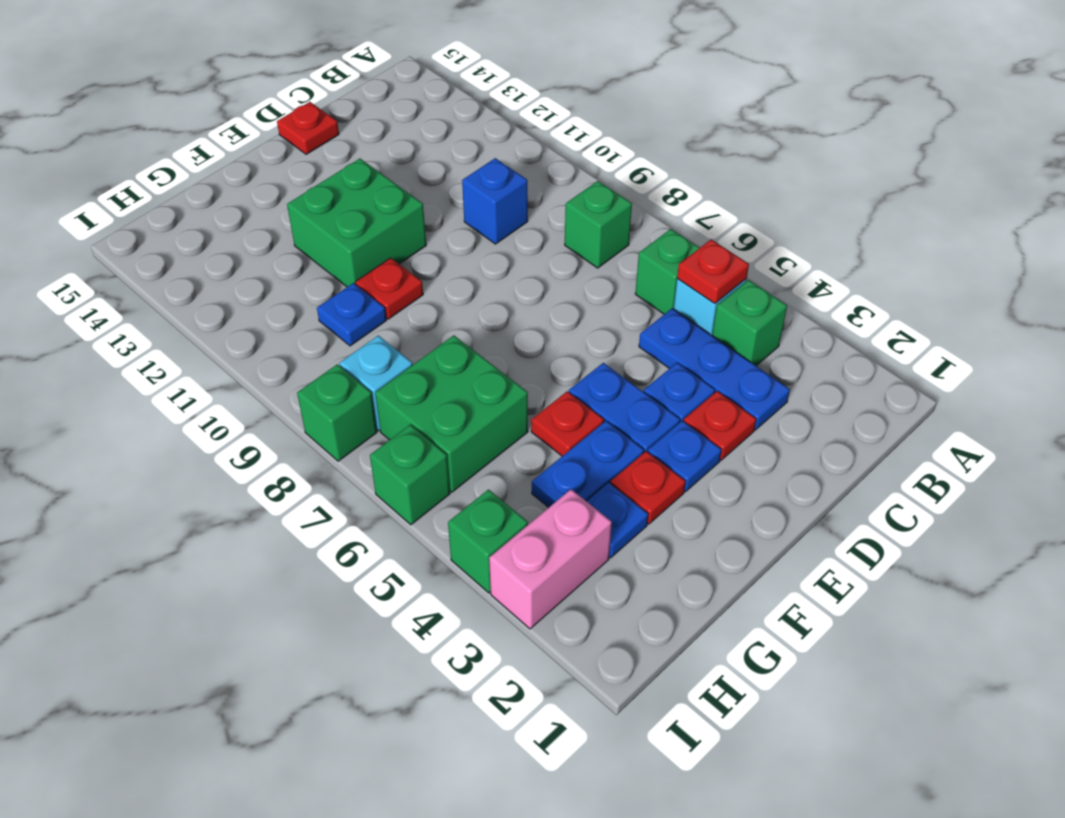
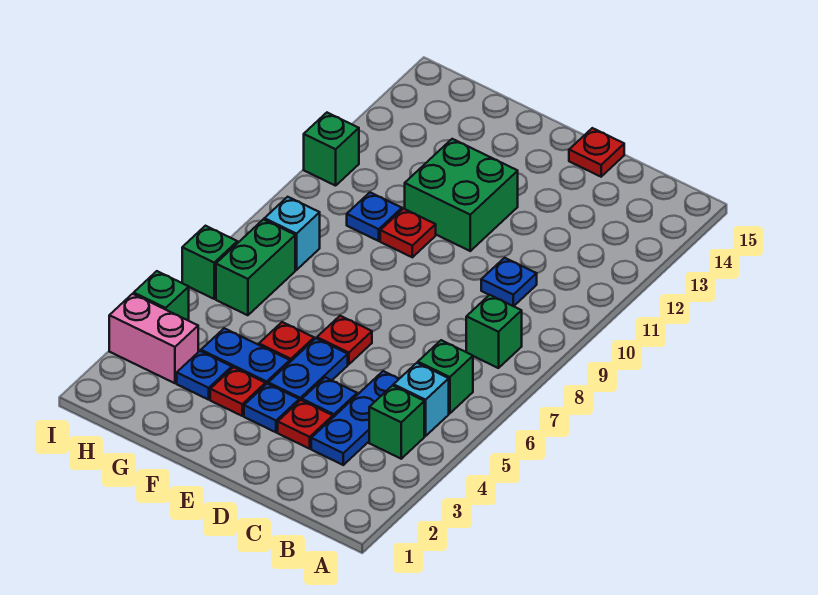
red 1x1 plate [677,240,749,303] -> red 1x1 plate moved to [317,316,372,364]
blue 1x1 brick [462,158,528,244] -> blue 1x1 plate [481,258,537,306]
green 2x2 brick [375,335,528,492] -> green 1x2 brick [216,219,295,315]
green 1x1 brick [297,364,377,461] -> green 1x1 brick moved to [304,113,359,186]

